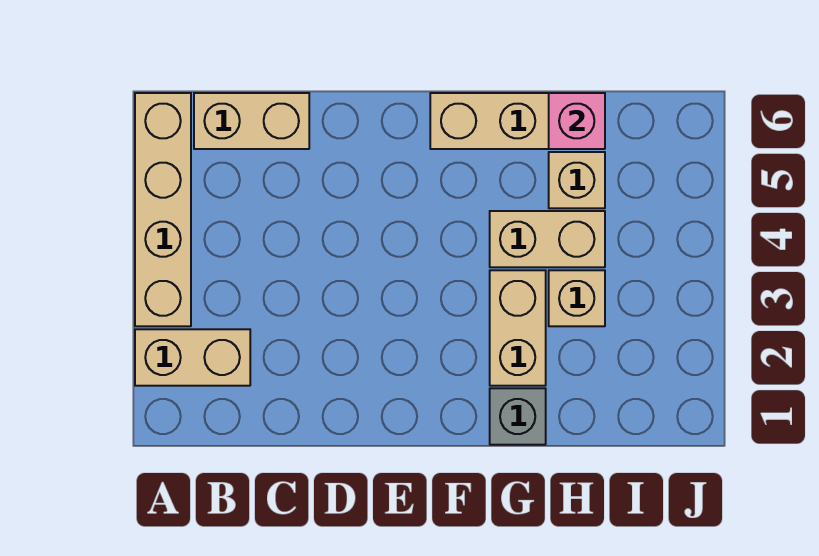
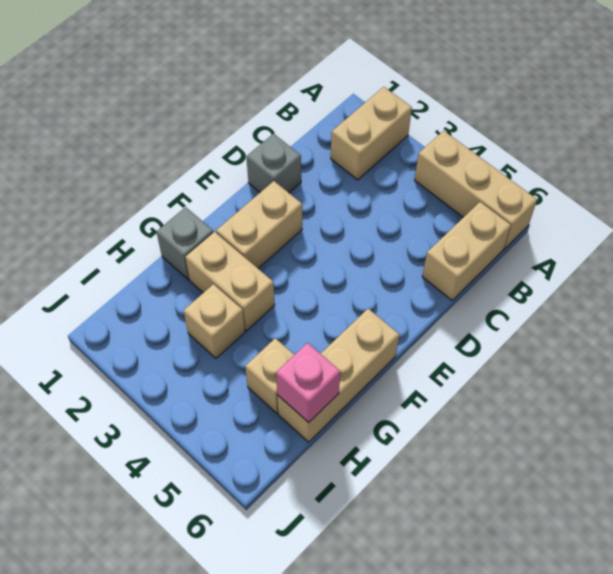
tan 1x4 brick [135,93,191,326] -> tan 1x3 brick [415,131,537,249]
none -> grey 1x1 brick [246,134,301,193]
tan 1x2 brick [490,211,605,267] -> tan 1x2 brick moved to [216,181,302,269]

